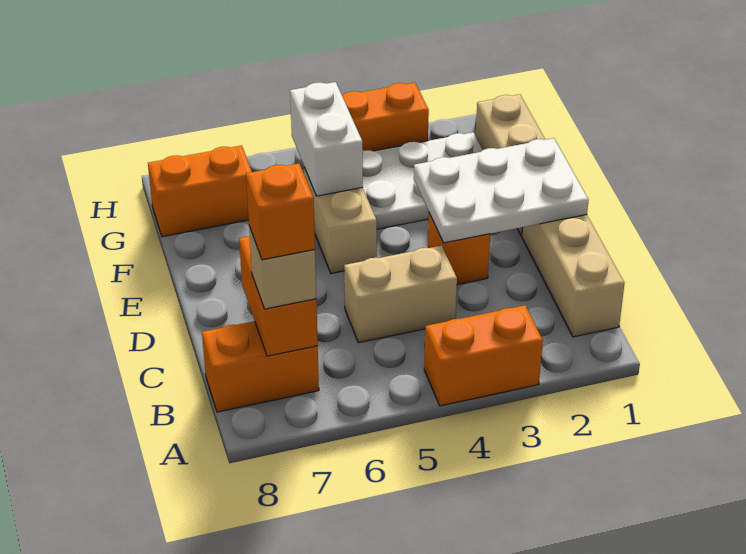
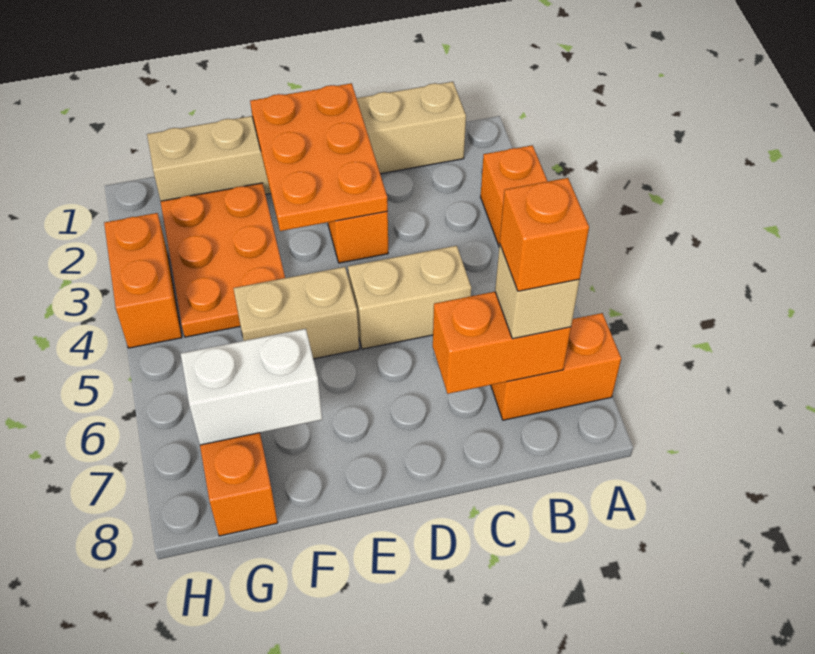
orange 1x2 brick [202,321,319,412] -> orange 1x2 brick turned to [491,313,621,420]
tan 1x2 brick [344,246,457,343] -> tan 1x2 brick turned to [348,246,471,349]
white 2x3 plate [414,138,588,243] -> orange 2x3 plate [250,83,388,231]
white 2x3 plate [363,132,483,229] -> orange 2x3 plate [161,183,285,337]
white 1x2 brick [290,82,363,196] -> white 1x2 brick moved to [181,329,322,445]

